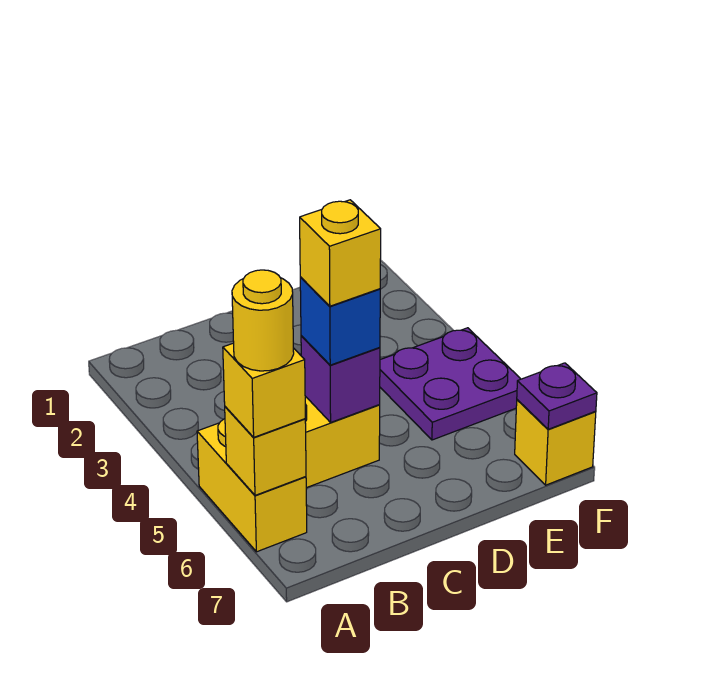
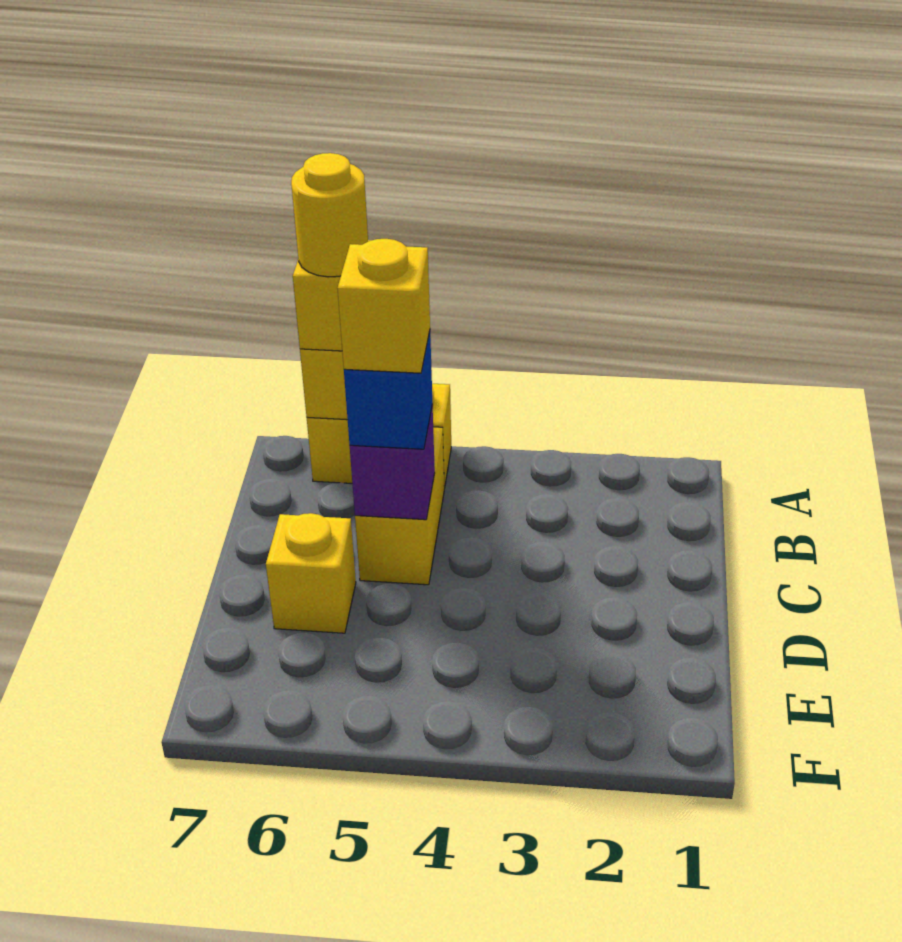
purple 2x2 plate [380,328,520,440] -> none
yellow 1x1 brick [515,400,596,485] -> yellow 1x1 brick moved to [266,513,356,633]
purple 1x1 plate [517,363,597,429] -> none

